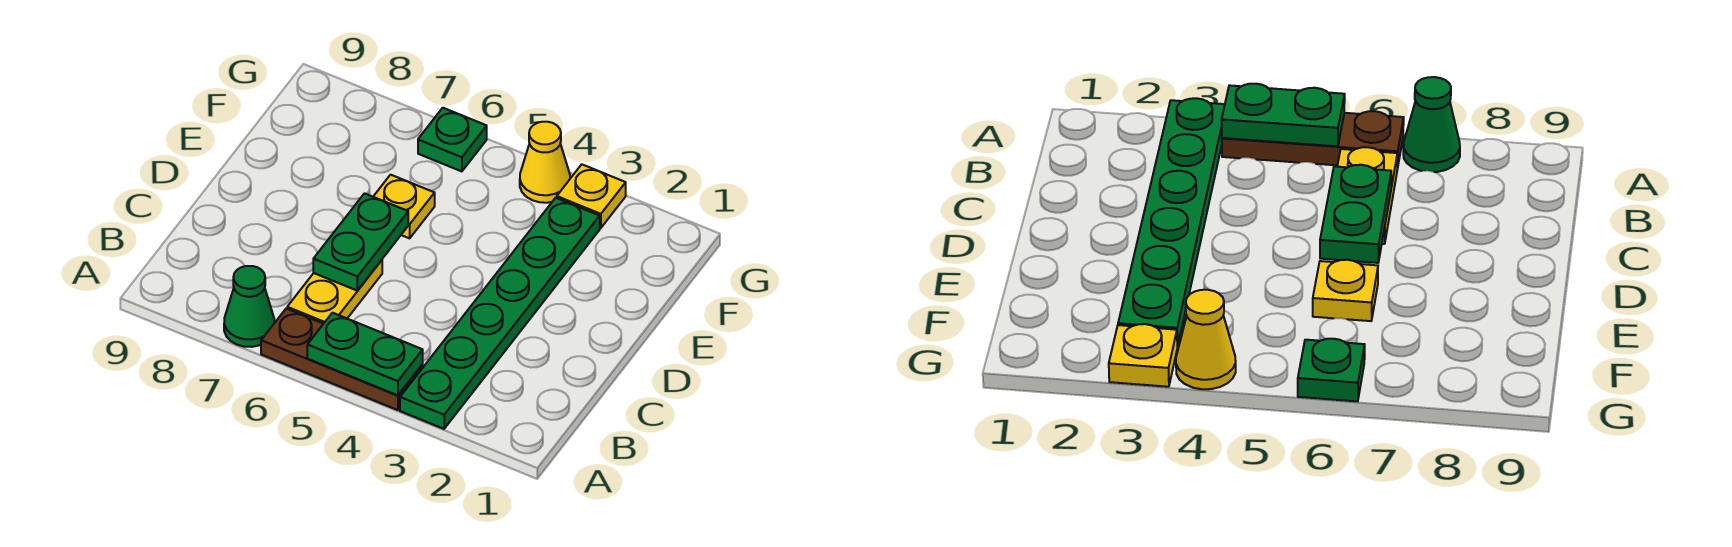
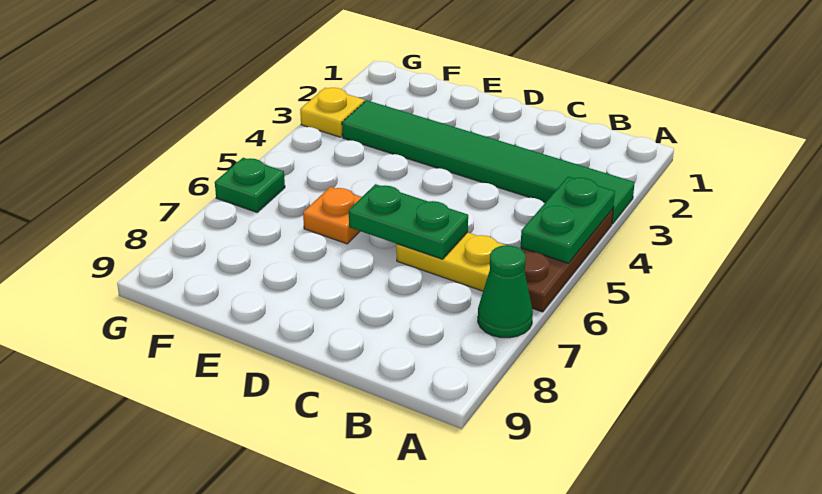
green 1x6 plate [400,198,600,429] -> green 1x6 tile [342,100,635,224]
yellow 1x1 plate [373,175,435,238] -> orange 1x1 plate [303,187,362,244]
yellow 1x1 cone [520,122,570,203] -> none

